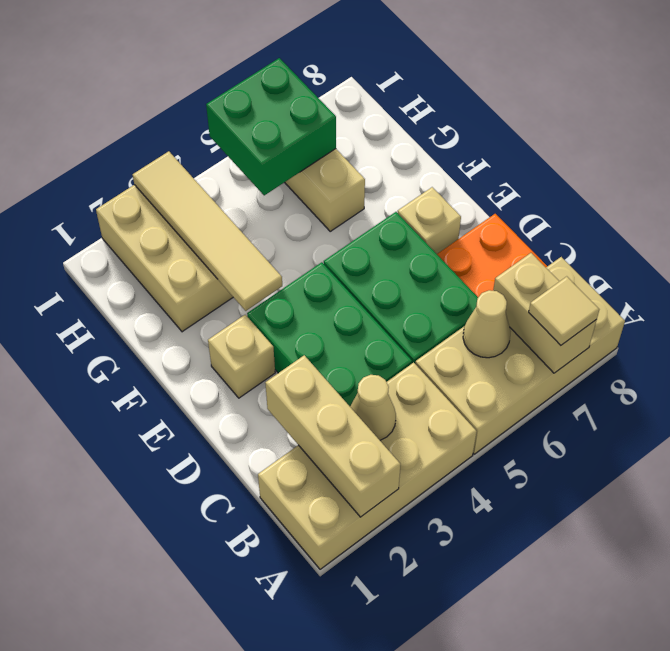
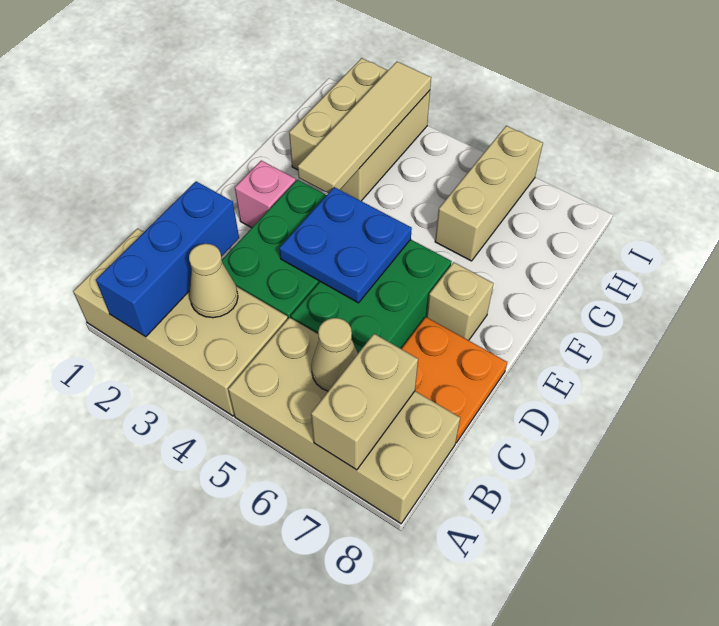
tan 1x3 brick [265,355,401,517] -> blue 1x3 brick [96,181,239,337]
tan 1x1 tile [529,276,599,345] -> none
none -> blue 2x2 plate [279,187,412,303]
tan 1x1 brick [208,315,275,398] -> pink 1x1 brick [235,161,296,228]
green 2x2 brick [206,58,336,195] -> none

